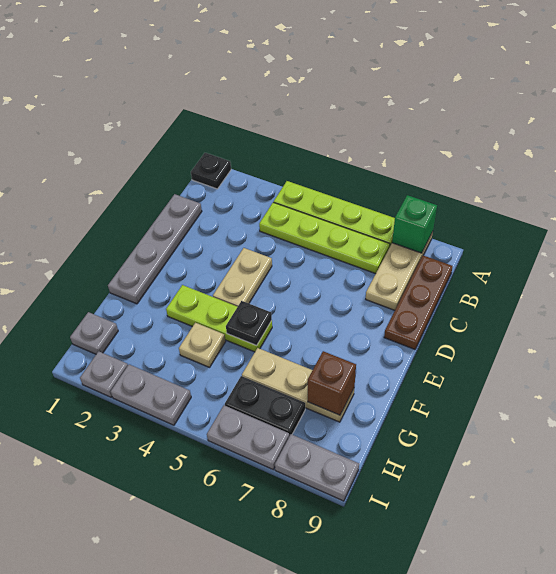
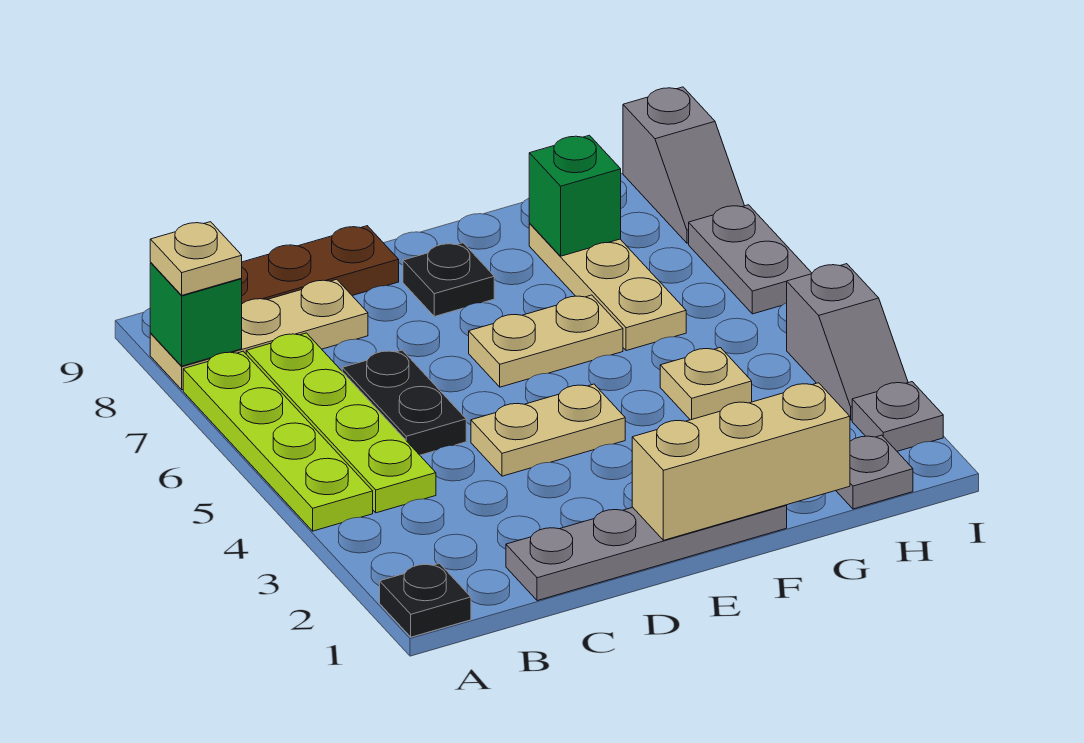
none -> tan 1x1 plate [150,222,242,295]
none -> tan 1x3 brick [632,383,850,540]
none -> tan 1x2 plate [469,295,623,387]
lime 1x3 plate [166,285,272,352] -> none
black 1x1 plate [226,301,272,346] -> black 1x1 plate moved to [403,243,494,316]
brown 1x1 brick [308,351,356,415] -> green 1x1 brick [529,135,621,256]
black 1x2 plate [225,376,305,436] -> black 1x2 plate moved to [342,350,466,455]
grey 1x2 plate [111,364,191,425] -> grey 1x2 slope [787,264,908,420]
grey 1x2 plate [275,434,359,501] -> grey 1x2 slope [623,87,744,243]

